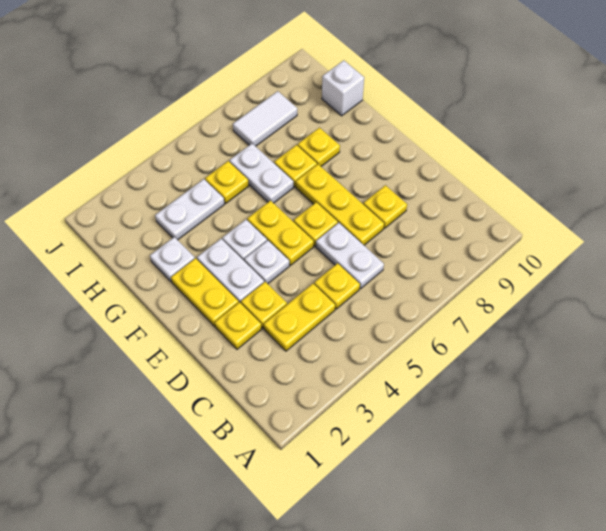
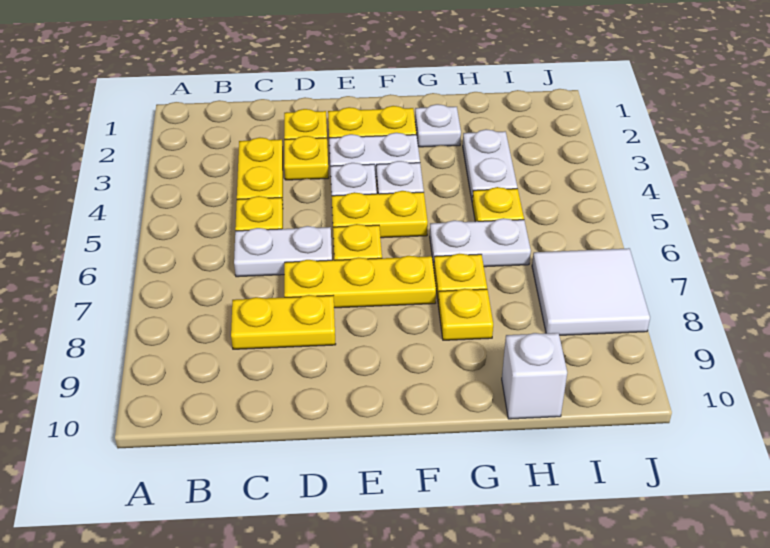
yellow 1x1 plate [363,185,407,228] -> yellow 1x2 plate [231,295,336,349]
white 1x2 tile [233,91,297,146] -> white 2x2 tile [532,248,650,335]

